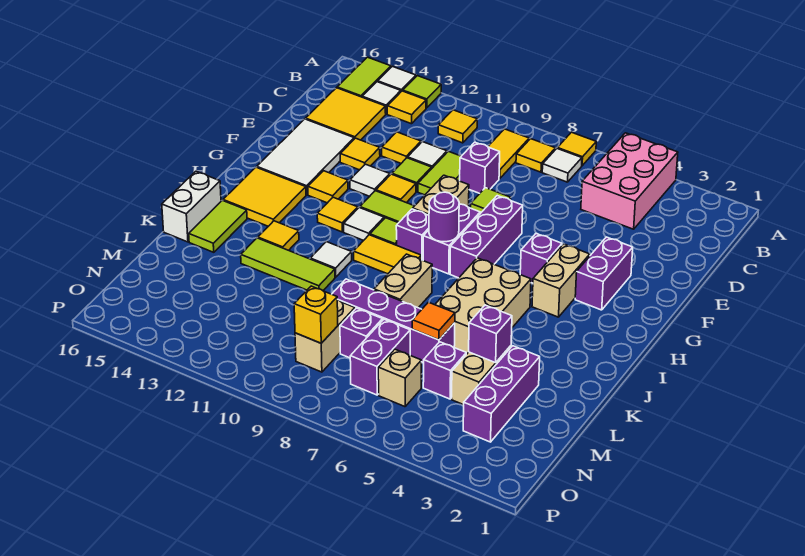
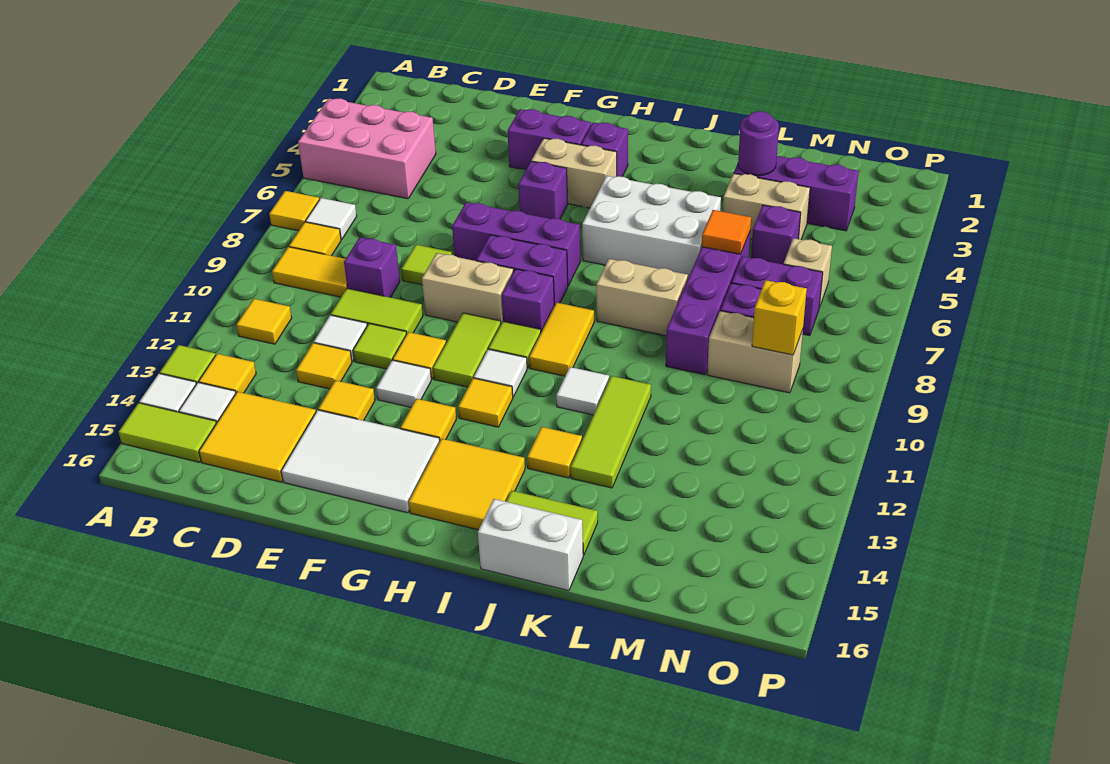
purple 1x1 round brick [429,192,459,242] -> purple 1x1 round brick moved to [738,111,779,176]
tan 2x3 brick [435,258,531,355] -> white 2x3 brick [582,176,721,278]
purple 1x1 brick [469,305,512,363] -> purple 1x1 brick moved to [581,122,628,177]

